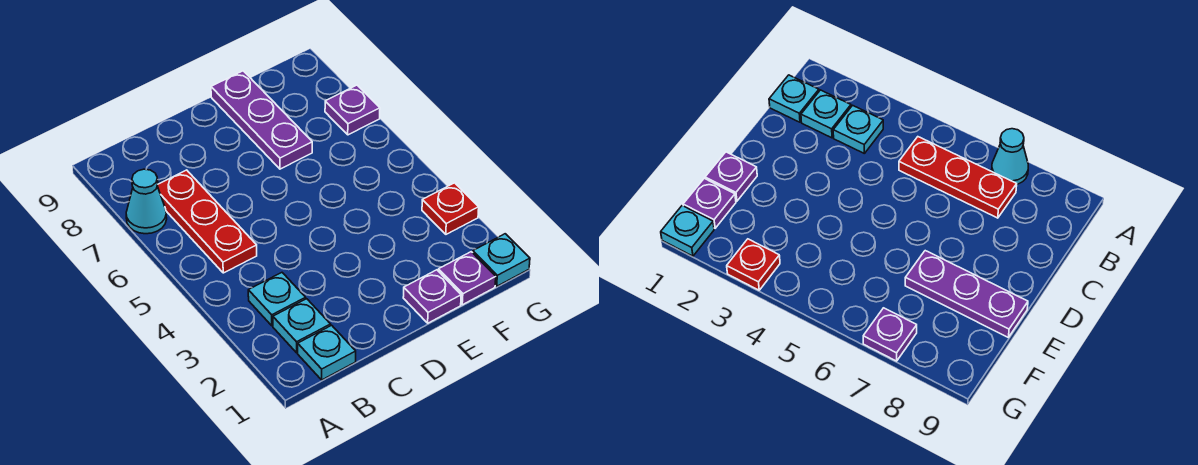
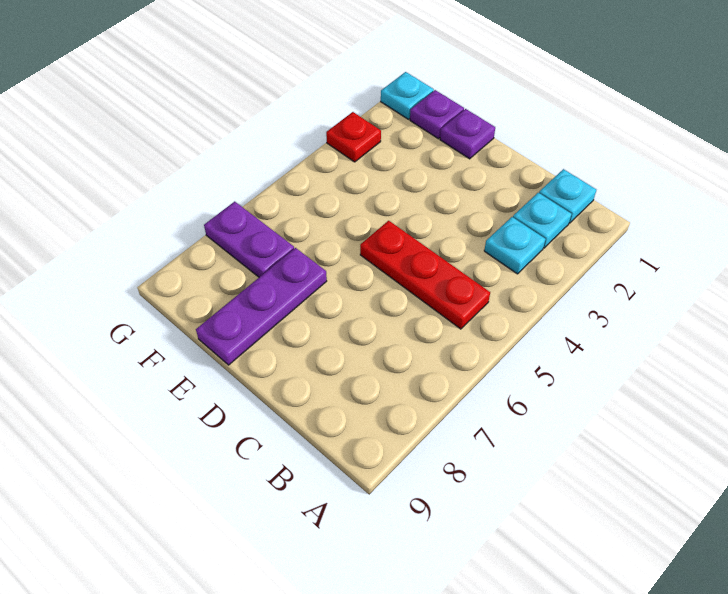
cyan 1x1 cone [126,169,167,234] -> none
red 1x3 plate [157,170,257,273] -> red 1x3 plate turned to [360,221,490,329]
purple 1x1 plate [325,85,380,135] -> purple 1x2 plate [204,202,294,277]

